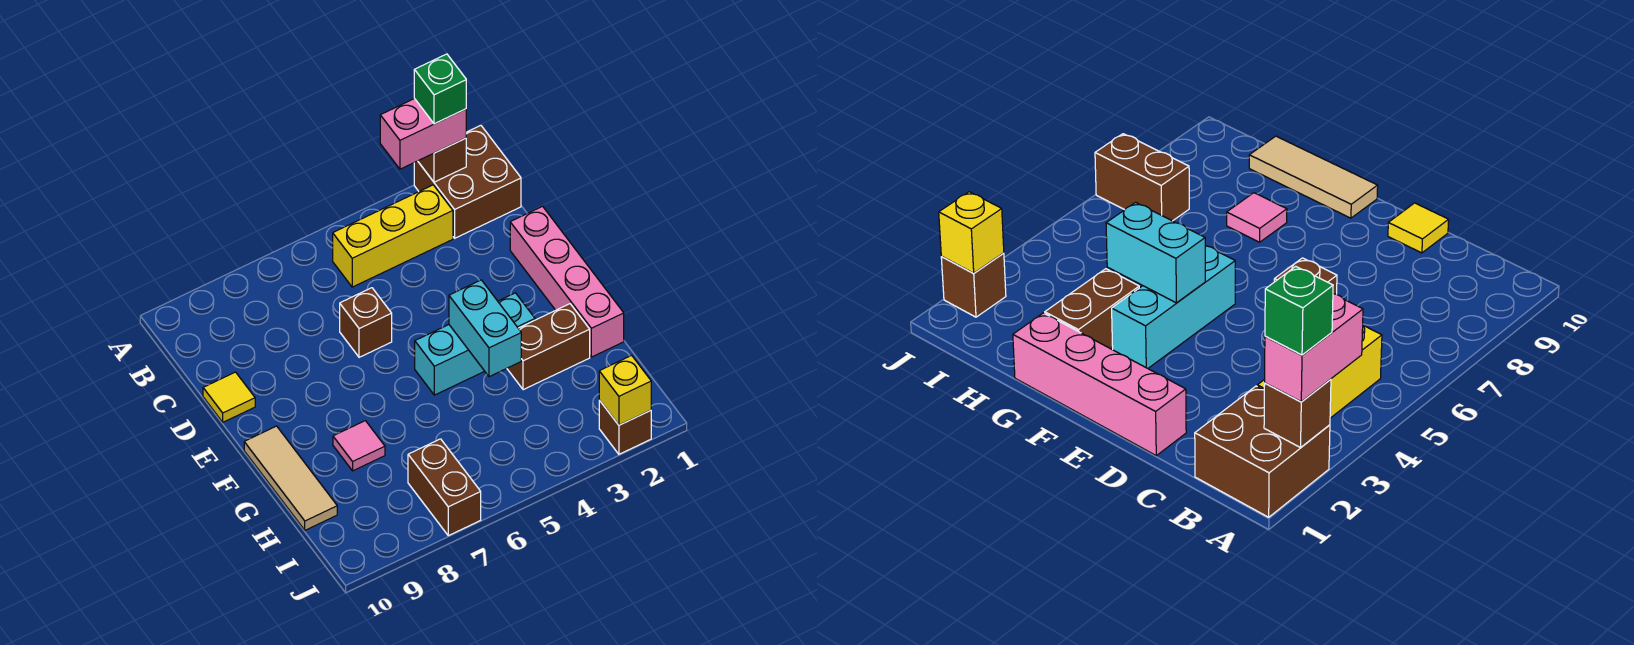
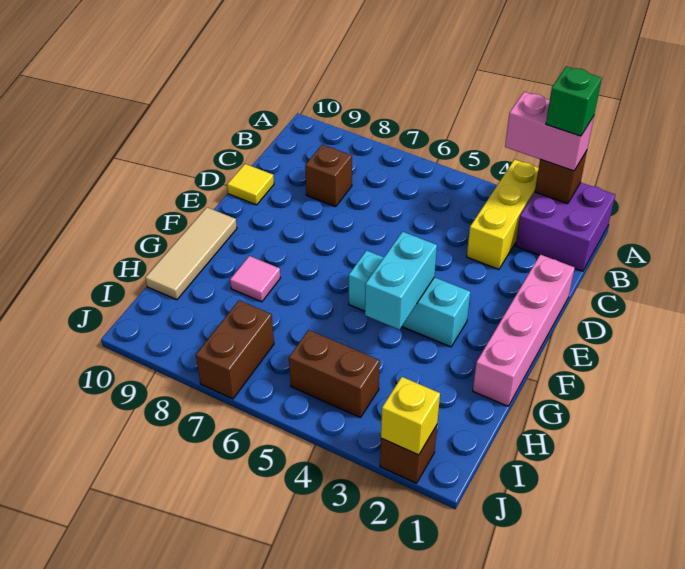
brown 2x2 brick [414,126,521,238] -> purple 2x2 brick [516,182,615,271]
yellow 1x3 brick [333,185,453,287] -> yellow 1x3 brick turned to [467,159,539,269]
brown 1x1 brick [340,288,392,357] -> brown 1x1 brick moved to [305,145,352,207]
brown 1x2 brick [507,304,590,390] -> brown 1x2 brick moved to [289,330,380,418]

